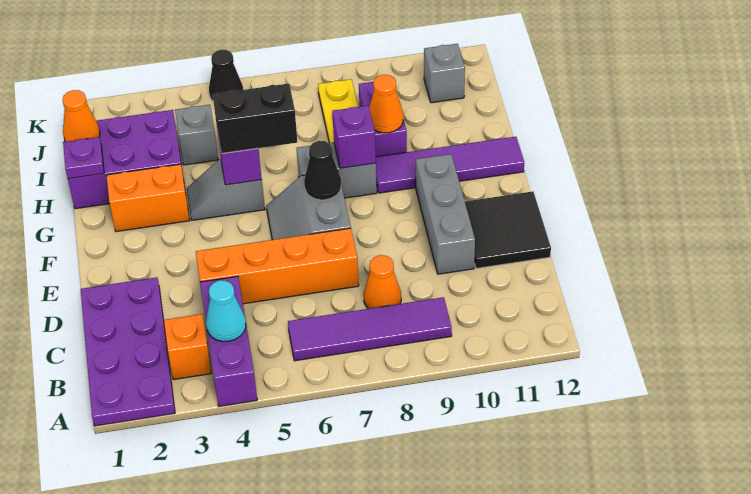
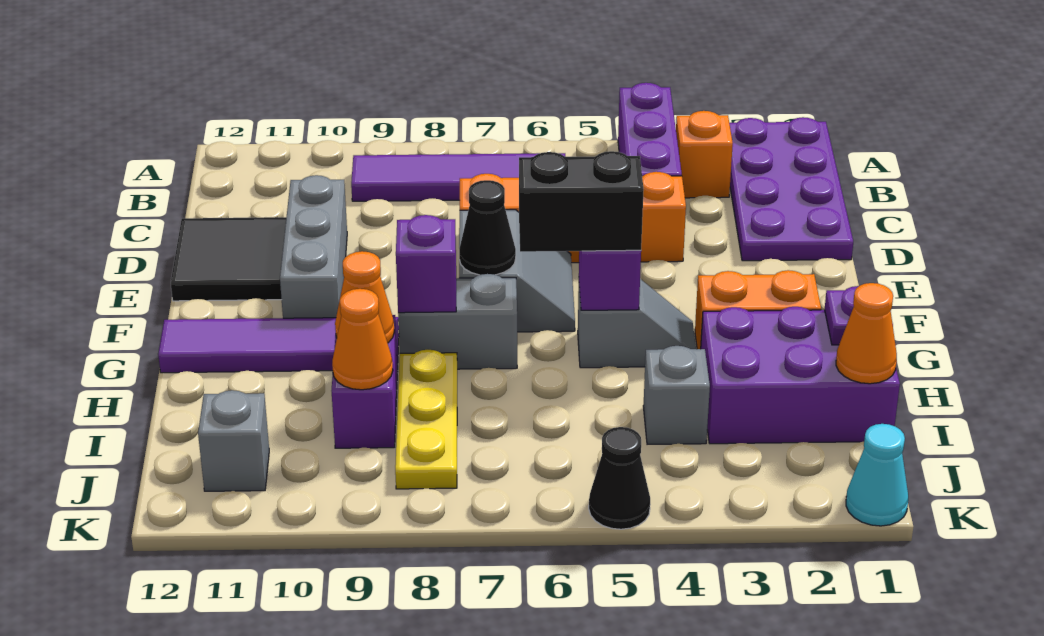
cyan 1x1 cone [206,280,246,342] -> cyan 1x1 cone moved to [846,424,908,526]
orange 1x1 cone [364,255,401,309] -> orange 1x1 cone moved to [332,289,393,390]

